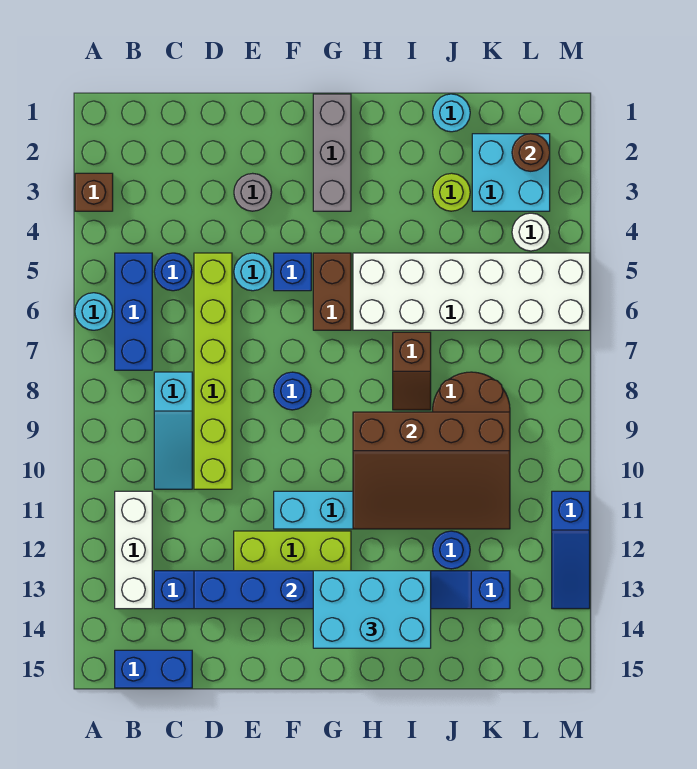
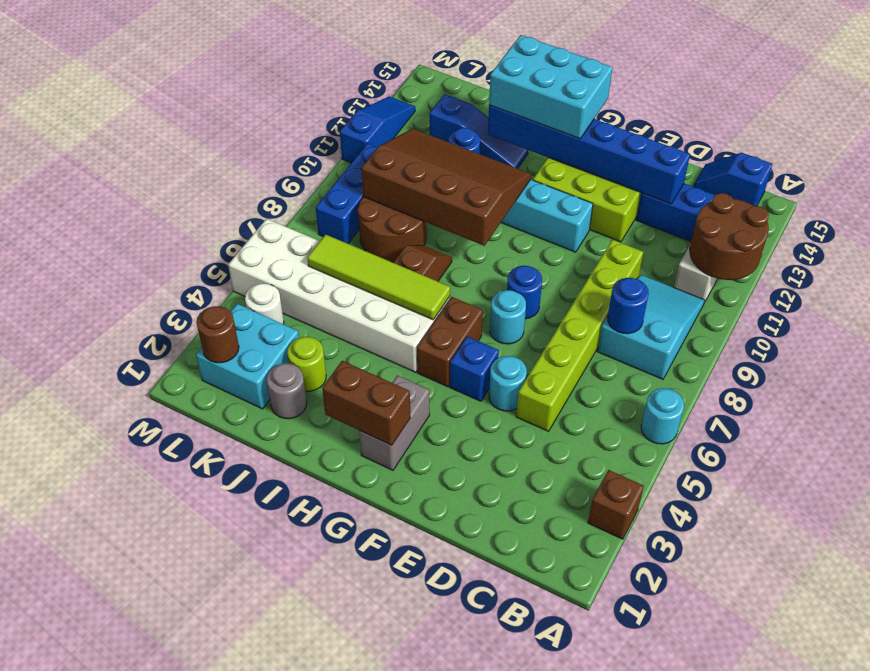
none -> brown 2x2 round brick [690,193,769,280]
blue 1x3 brick [115,253,152,370] -> blue 1x3 brick moved to [316,144,378,244]
blue 1x2 brick [115,650,192,688] -> blue 1x2 slope [693,153,772,206]
blue 1x1 round brick [154,253,192,291] -> blue 1x1 round brick moved to [608,278,649,334]
cyan 1x3 slope [154,372,192,489] -> cyan 2x3 slope [597,275,705,379]
grey 1x1 round brick [234,173,272,211] -> grey 1x1 round brick moved to [267,363,307,419]
grey 1x3 brick [313,94,351,211] -> grey 1x2 brick [359,376,430,470]
none -> brown 1x2 brick [322,361,410,445]
none -> lime 1x4 tile [307,234,450,320]
cyan 1x1 round brick [433,94,470,132] -> cyan 1x1 round brick moved to [490,290,526,344]

